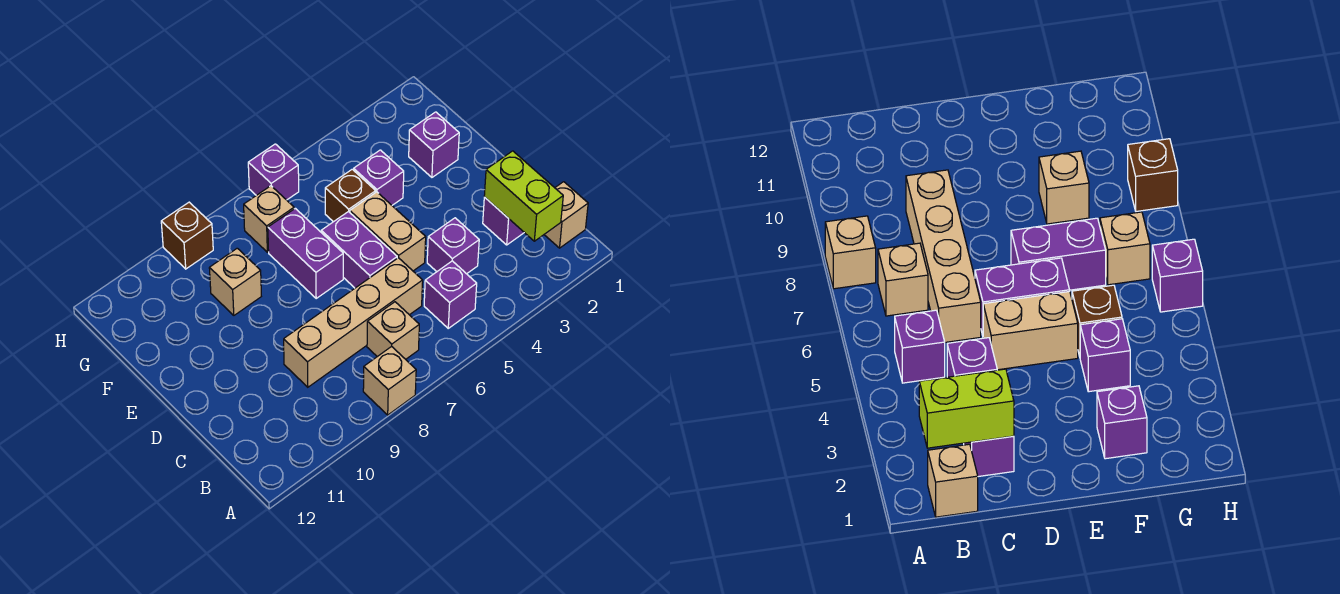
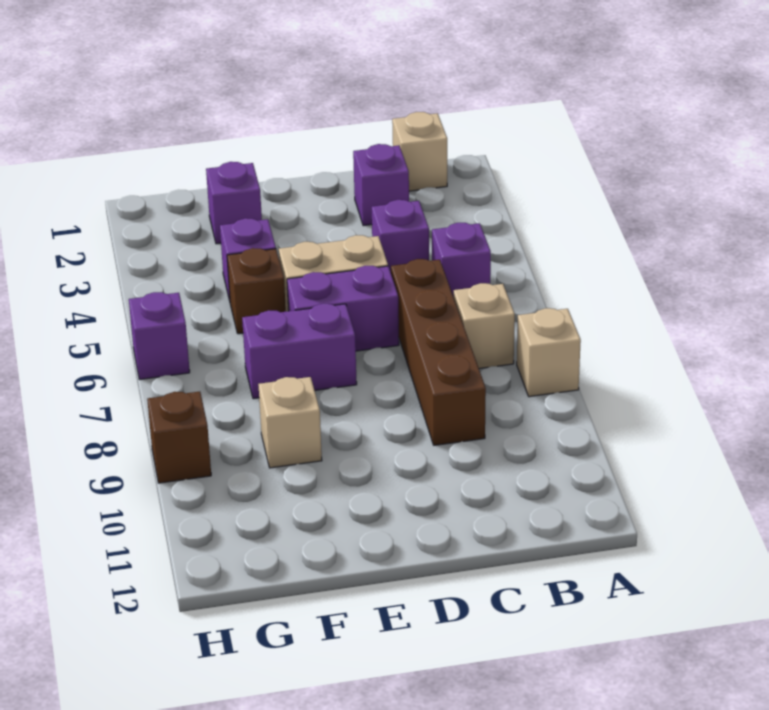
lime 1x2 brick [484,151,563,241] -> none
tan 1x4 brick [284,258,423,387] -> brown 1x4 brick [391,259,486,445]
tan 1x1 brick [244,186,294,252] -> none

